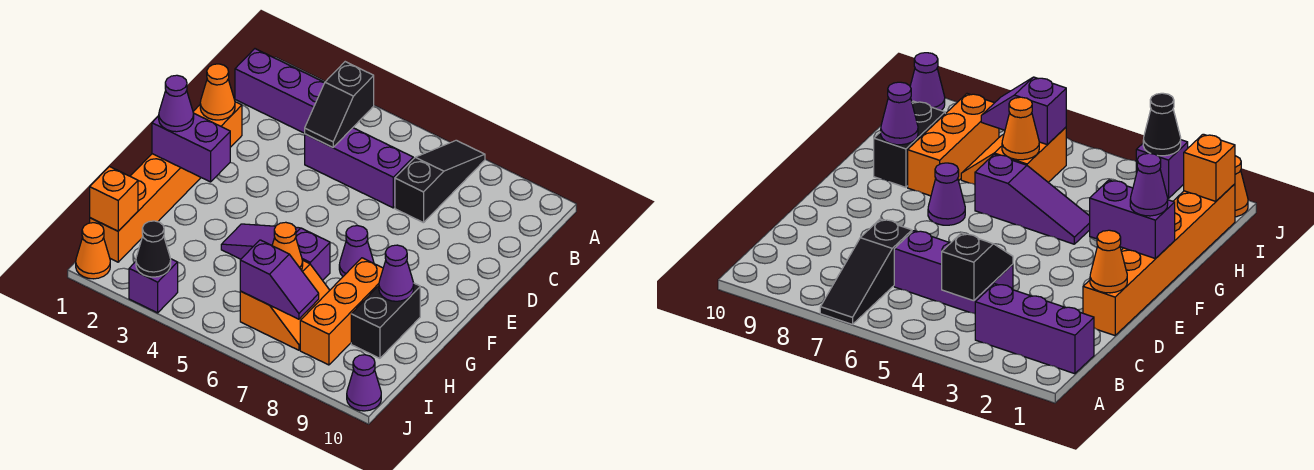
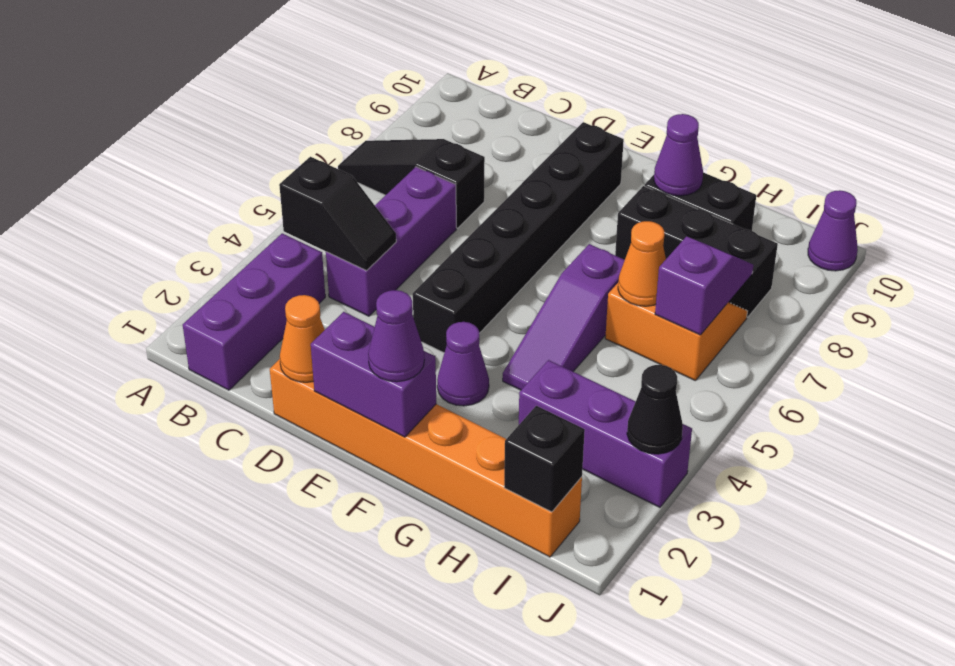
none -> black 1x6 brick [413,122,624,353]
purple 1x2 brick [152,113,230,182] -> purple 1x2 brick turned to [311,312,436,437]
purple 1x1 cone [339,226,374,276] -> purple 1x1 cone moved to [437,322,489,406]
orange 1x3 brick [300,258,383,365] -> black 1x3 brick [615,186,778,317]
orange 1x1 brick [90,167,138,231] -> black 1x1 brick [504,406,585,512]
orange 1x1 cone [76,223,110,279] -> none
purple 1x1 brick [129,259,178,313] -> purple 1x3 brick [519,360,692,507]

